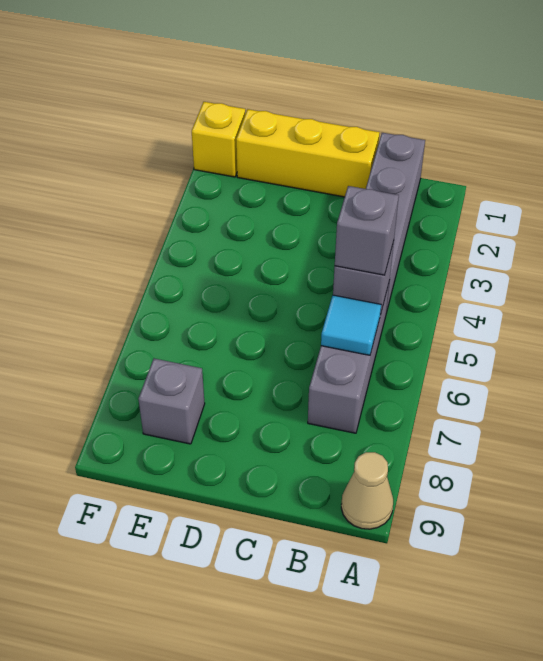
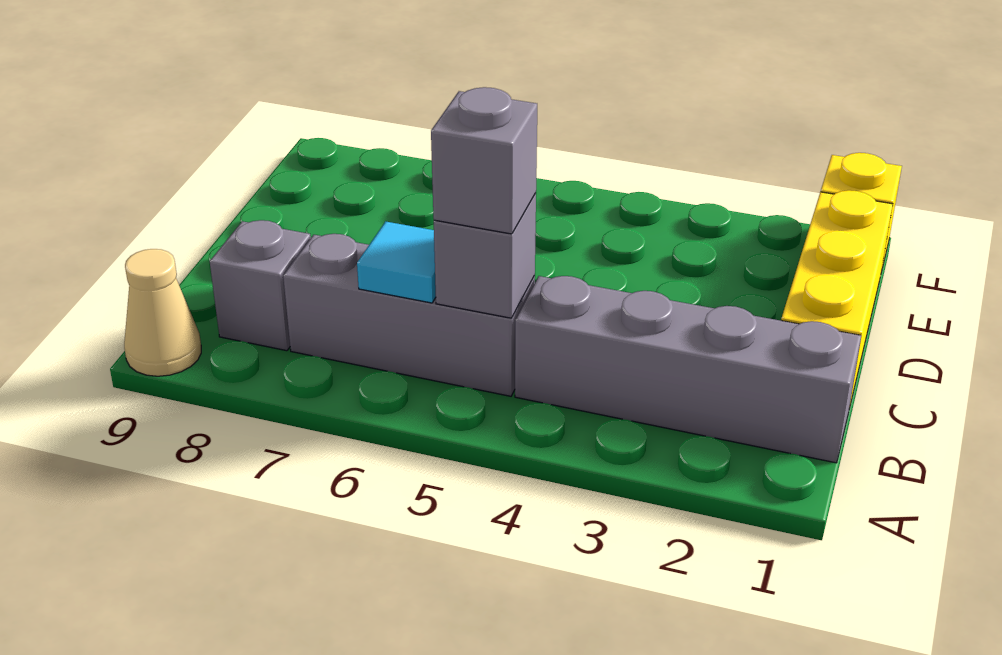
grey 1x1 brick [138,358,205,444] -> grey 1x1 brick moved to [210,220,311,351]

